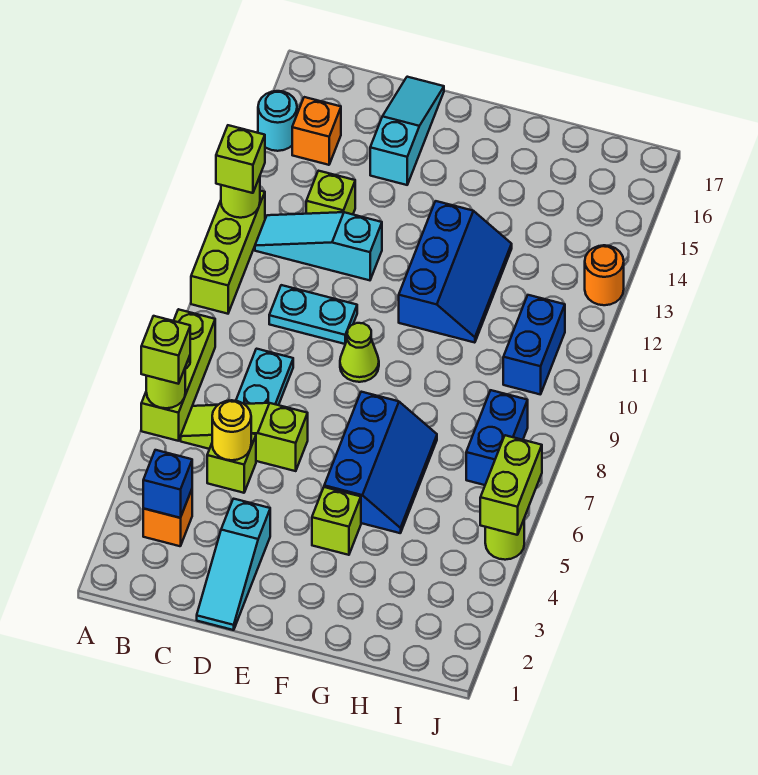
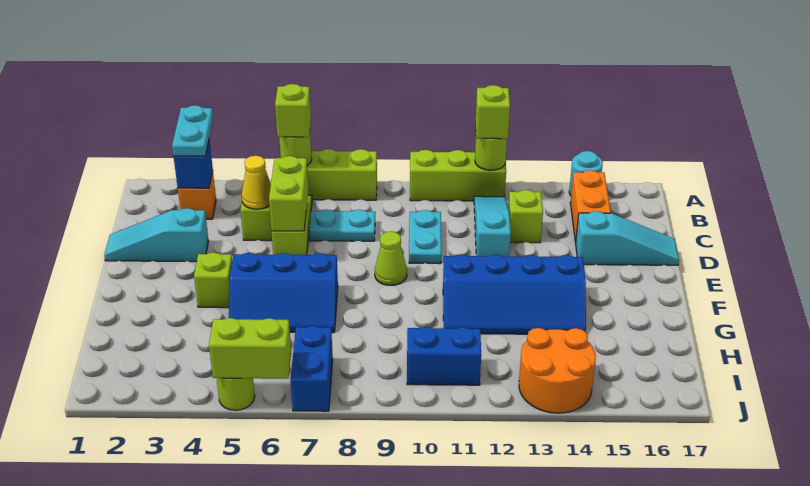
none -> cyan 1x2 plate [172,105,213,156]
orange 1x1 brick [292,97,341,165] -> orange 1x2 brick [570,170,611,242]
yellow 1x1 round brick [212,400,251,460] -> yellow 1x1 cone [242,156,271,209]
none -> lime 1x2 brick [269,156,308,231]
blue 2x3 slope [399,201,512,343] -> blue 2x4 slope [443,254,586,334]
blue 1x2 brick [466,390,528,485] -> blue 1x2 brick turned to [290,326,333,411]
orange 1x1 round brick [585,245,624,305] -> orange 2x2 round brick [519,328,596,413]

